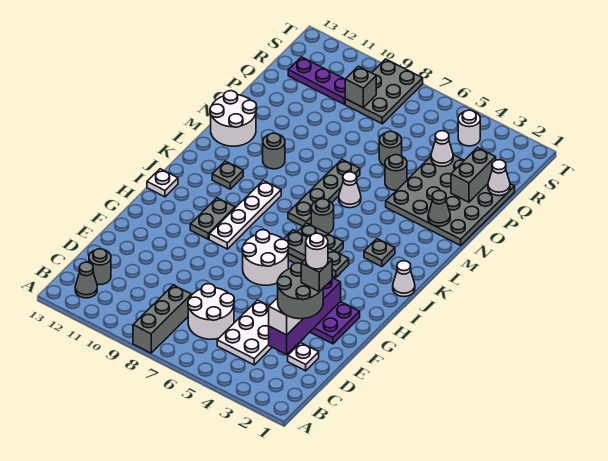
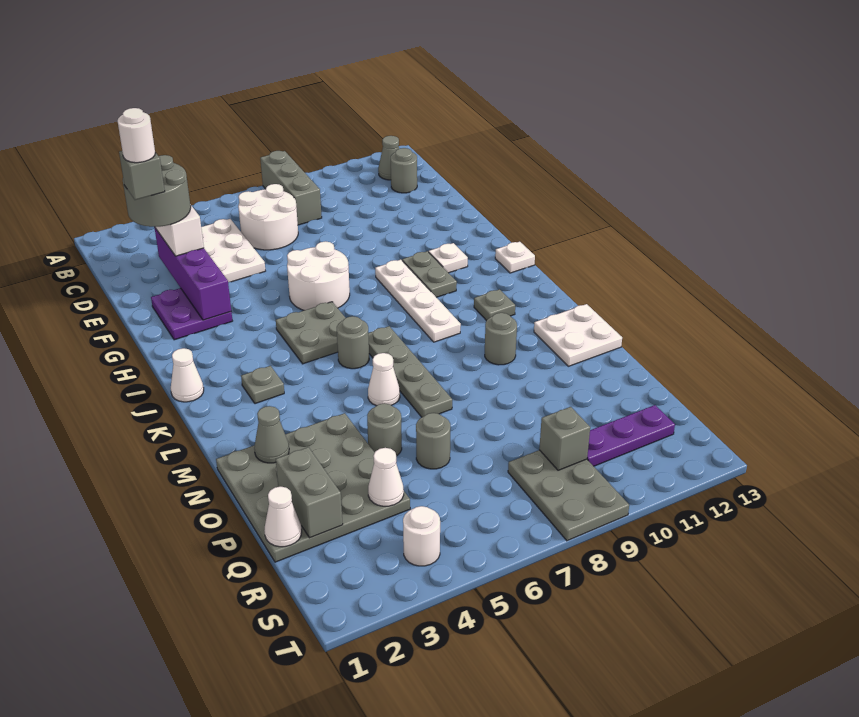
white 1x1 plate [288,343,319,371] -> white 1x1 plate moved to [429,243,468,273]
grey 1x3 plate [283,230,349,278] -> none
white 2x2 round brick [210,91,257,146] -> white 2x2 plate [534,304,622,366]

